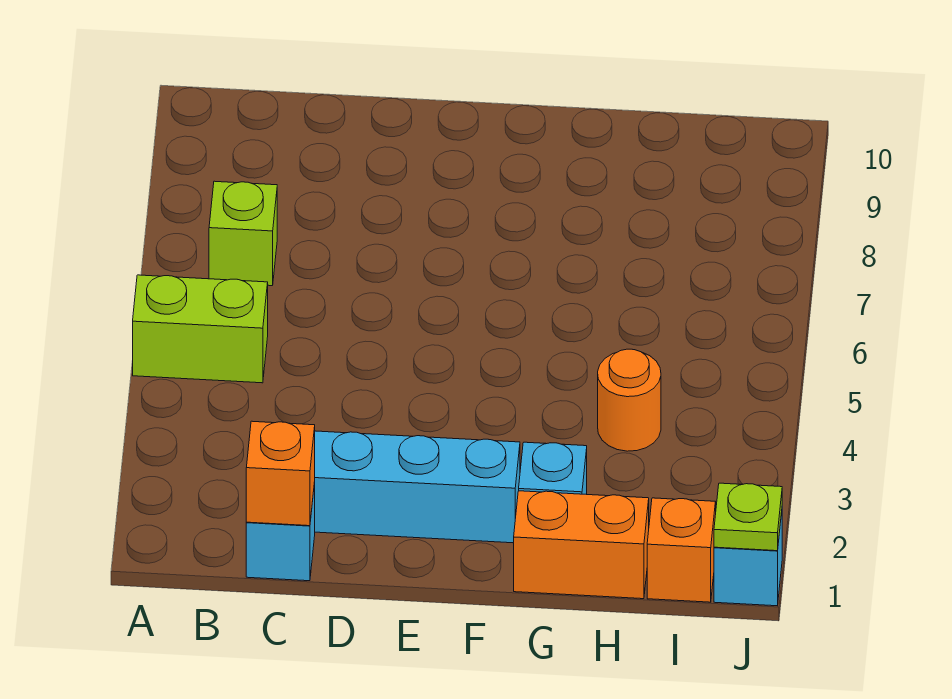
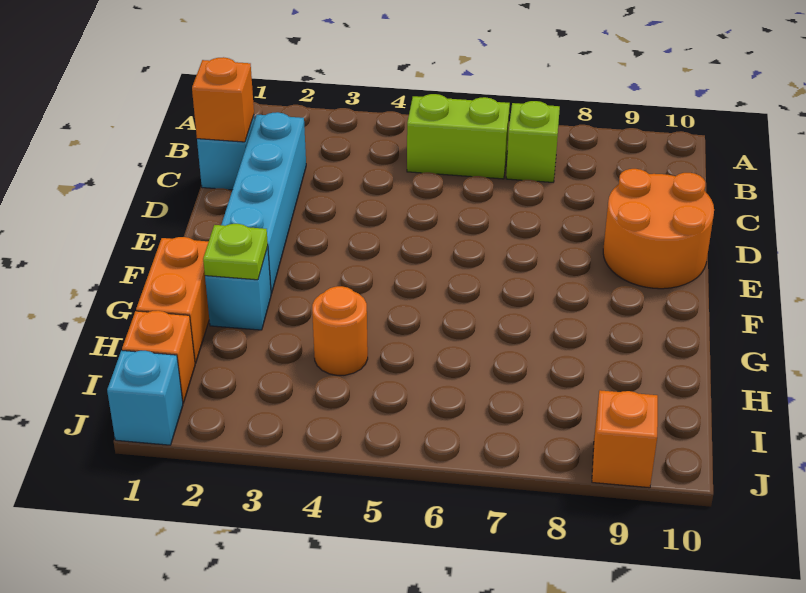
lime 1x2 brick [133,275,268,383] -> lime 1x2 brick turned to [407,94,510,179]
none -> orange 2x2 round brick [603,169,714,289]
lime 1x1 plate [714,483,782,551] -> lime 1x1 plate moved to [203,224,268,280]
none -> orange 1x1 brick [592,390,658,488]

